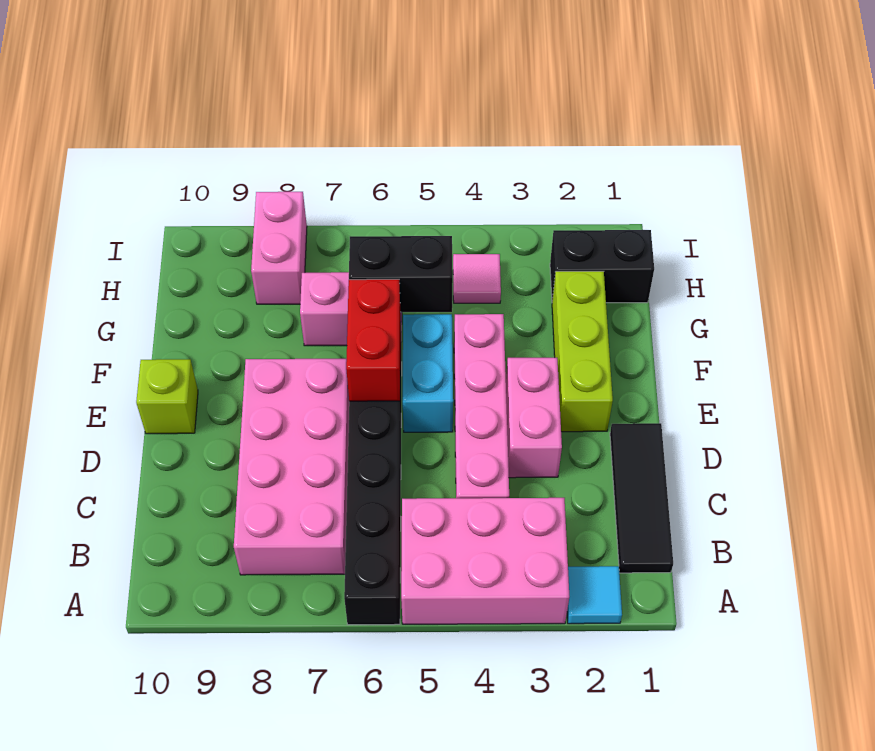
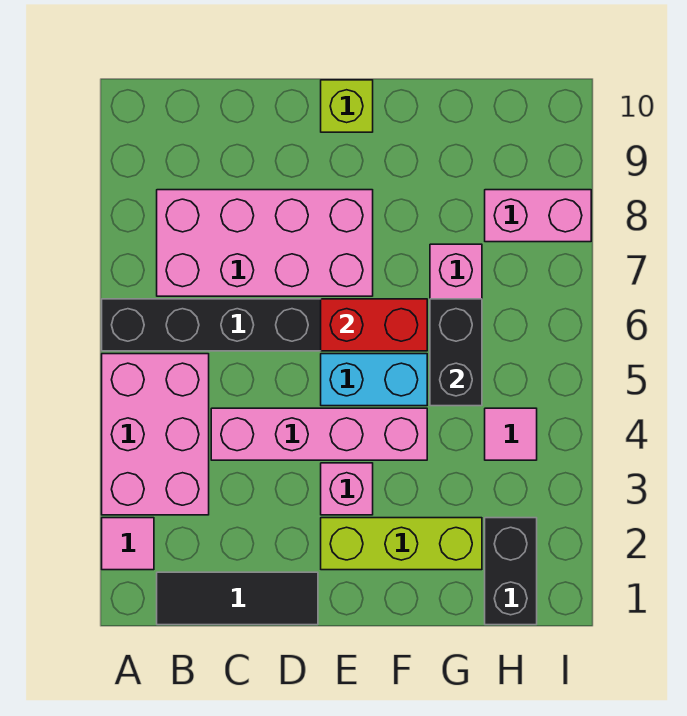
cyan 1x1 tile [567,566,622,624] -> pink 1x1 tile [102,518,154,570]
pink 1x2 brick [506,358,562,478] -> pink 1x1 brick [321,463,373,515]

